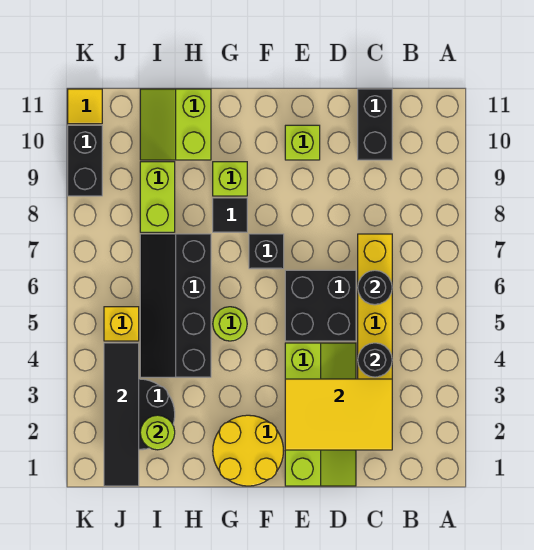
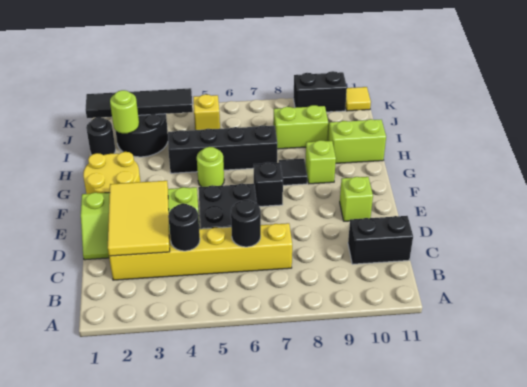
none -> black 1x1 round brick [86,117,116,155]

